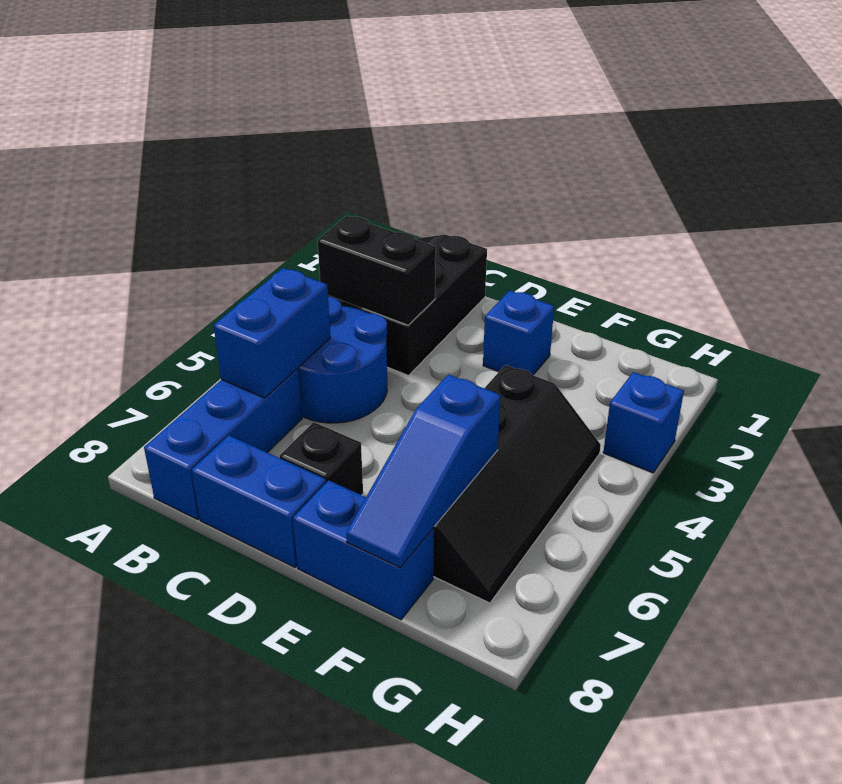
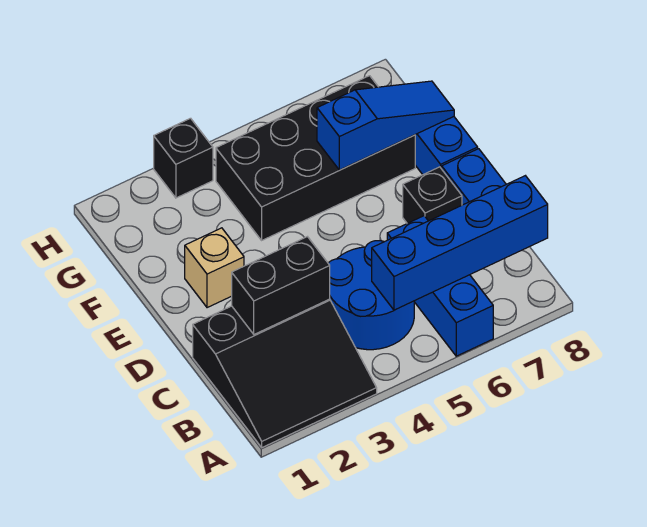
black 1x2 brick [317,216,436,325] -> black 1x2 brick turned to [232,237,330,334]
blue 1x2 brick [214,268,330,398] -> blue 1x4 brick [372,176,548,310]
blue 1x3 brick [144,368,302,520] -> blue 1x3 brick turned to [387,216,493,356]
blue 1x1 brick [483,290,554,375] -> tan 1x1 brick [185,228,244,308]
black 2x4 slope [433,365,601,603] -> black 2x4 brick [216,76,415,240]
blue 1x1 brick [603,372,684,473] -> black 1x1 brick [154,118,213,198]

